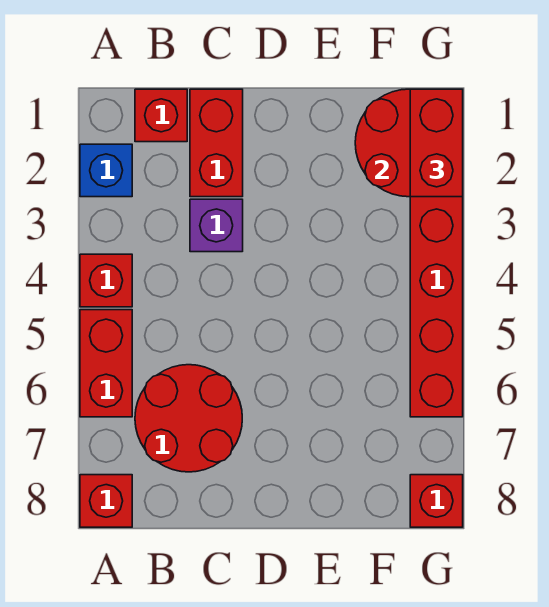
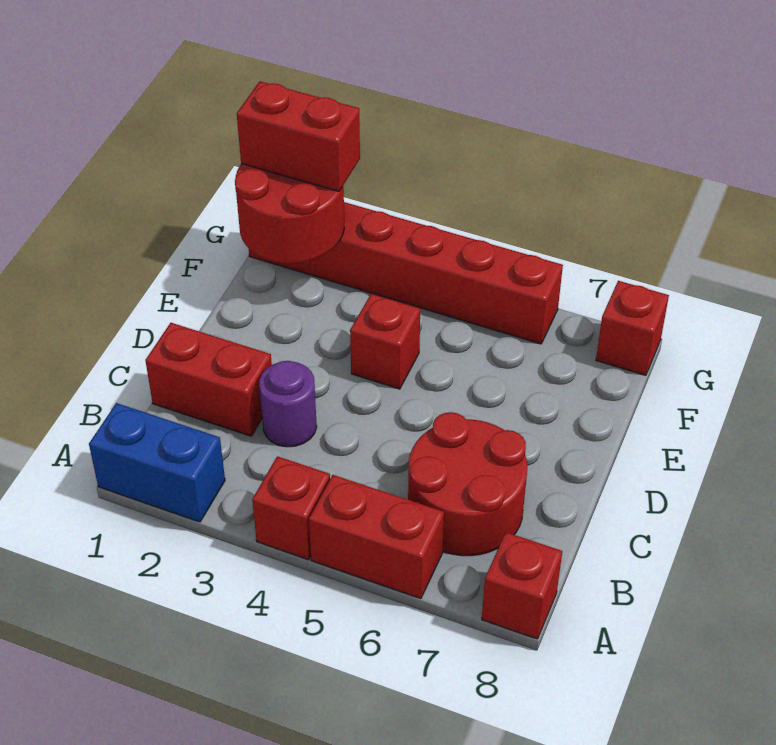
blue 1x1 brick [80,144,132,197] -> blue 1x2 brick [89,403,225,522]
red 1x1 brick [135,89,187,142] -> red 1x1 brick moved to [350,294,420,389]
purple 1x1 brick [190,199,243,252] -> purple 1x1 round brick [259,361,317,447]

